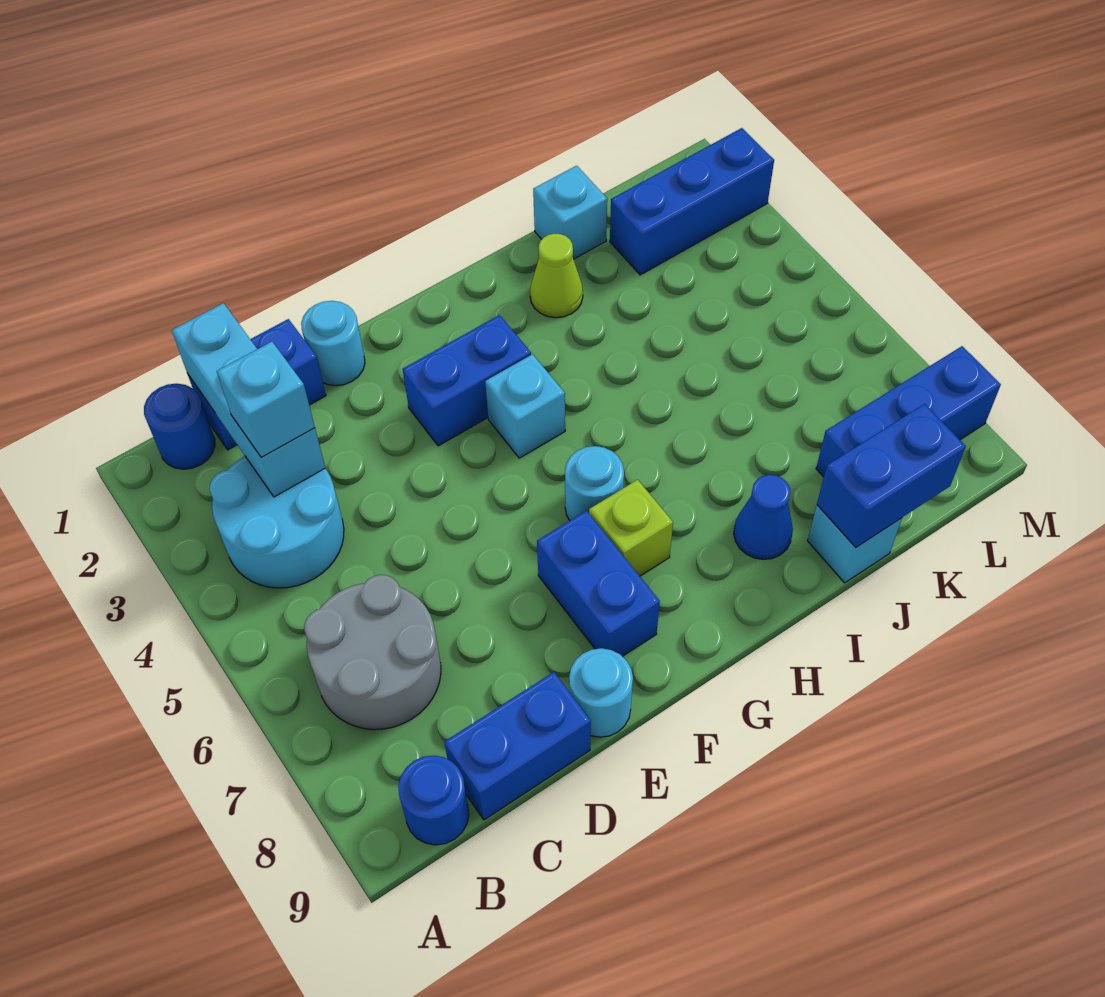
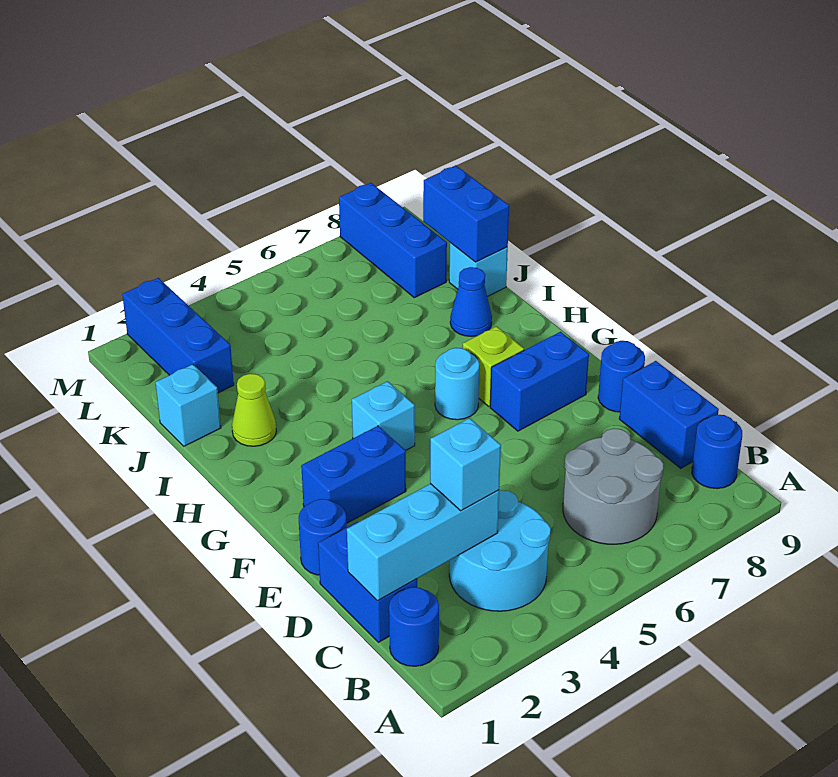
cyan 1x1 round brick [301,301,365,386] -> blue 1x1 round brick [298,499,347,575]
cyan 1x1 round brick [569,648,633,737] -> blue 1x1 round brick [598,341,645,412]
blue 1x2 brick [403,315,531,446] -> blue 1x2 brick turned to [301,426,406,523]

